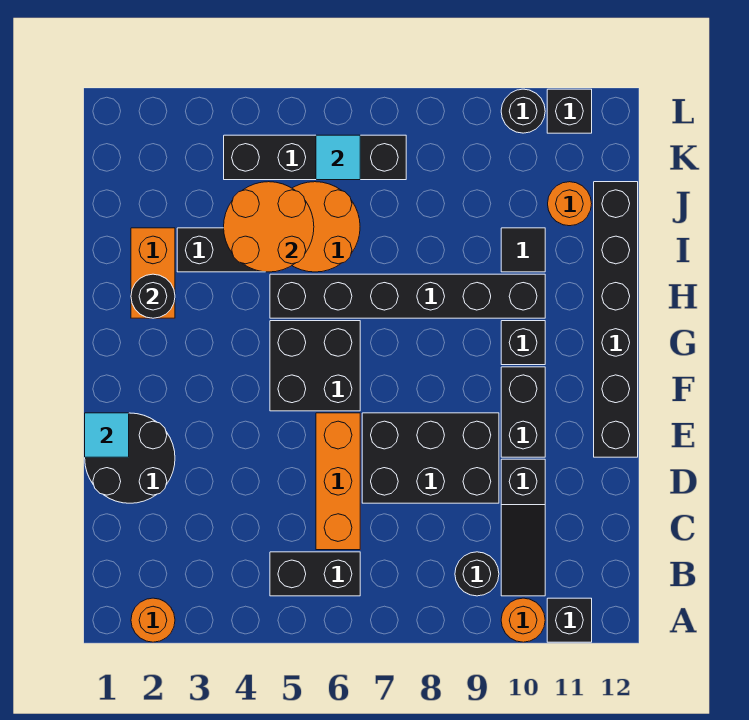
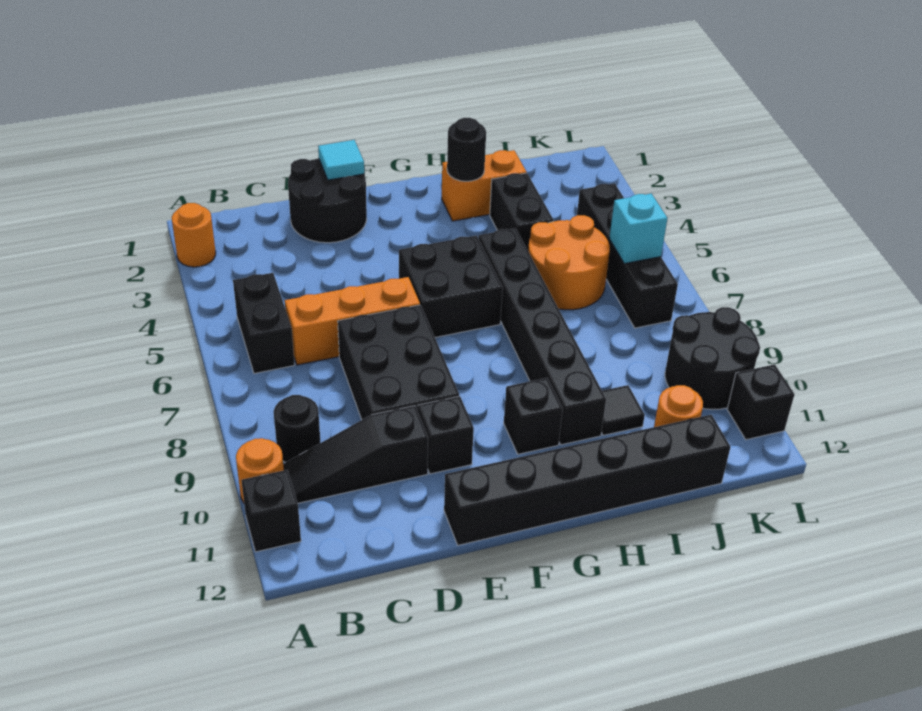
black 1x2 brick [501,367,545,457] -> black 1x1 brick [418,396,474,474]
orange 2x2 round brick [224,182,314,272] -> none
cyan 1x1 tile [316,135,360,180] -> cyan 1x1 brick [609,193,667,264]
black 1x1 round brick [501,89,545,133] -> black 2x2 round brick [665,307,760,410]

